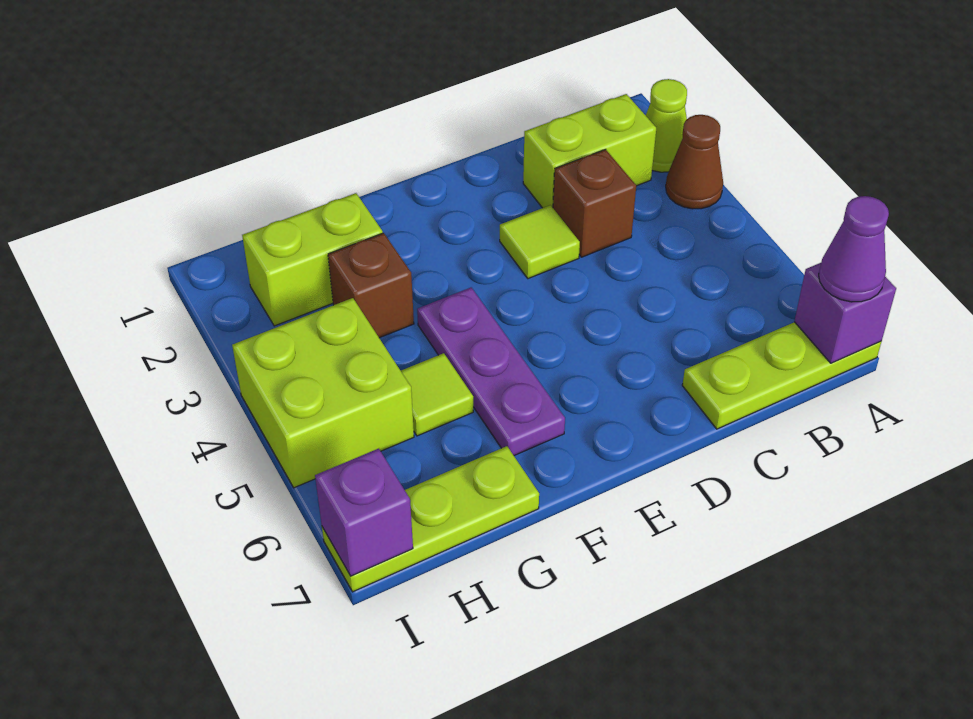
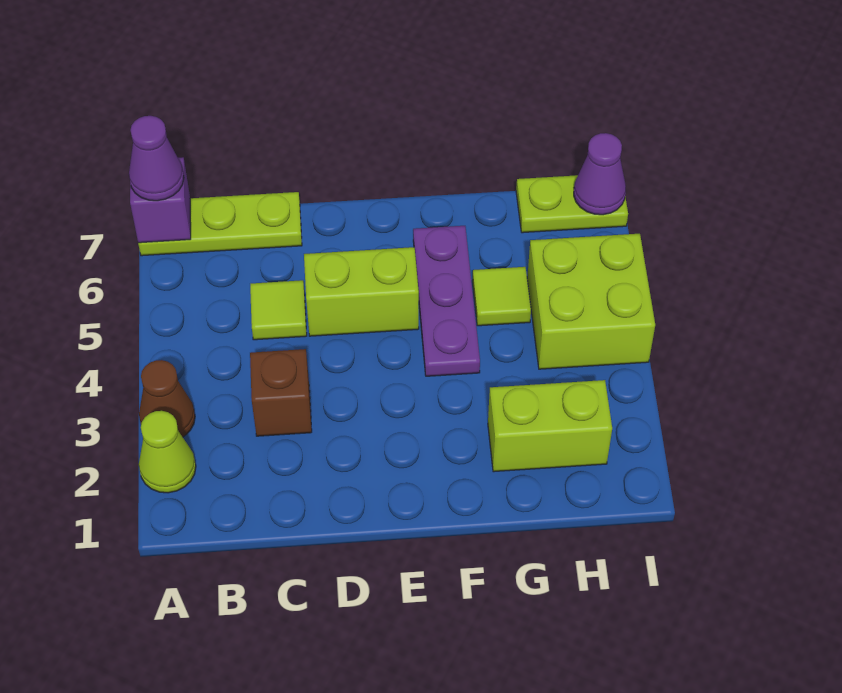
lime 1x2 brick [523,94,656,208] -> lime 1x2 brick moved to [304,247,419,336]
lime 1x1 tile [500,205,580,279] -> lime 1x1 tile moved to [250,280,307,340]
brown 1x1 brick [328,233,414,338] -> none
lime 1x3 plate [322,446,539,592] -> lime 1x2 plate [516,175,628,233]
purple 1x1 brick [315,448,413,576] -> purple 1x1 cone [574,133,626,215]

